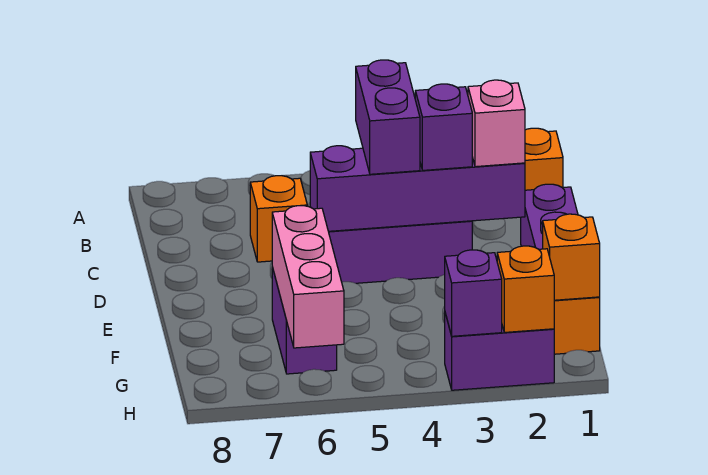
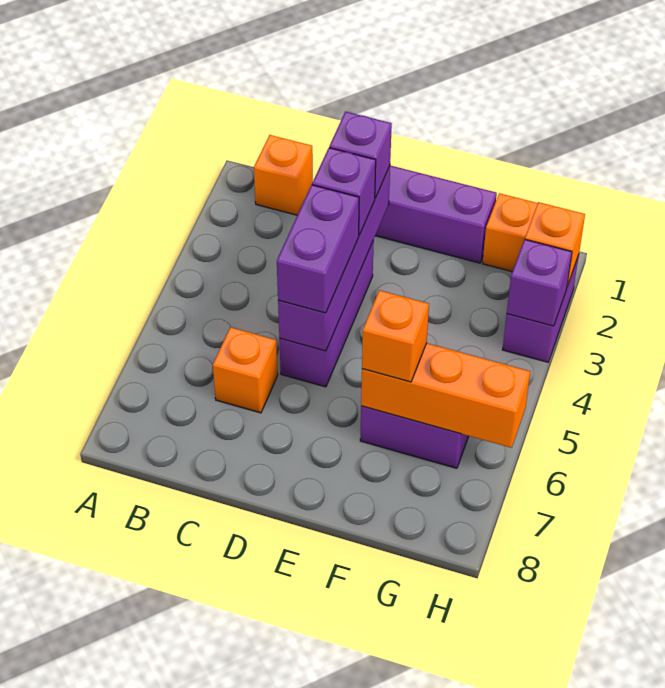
purple 1x2 brick [356,60,420,174] -> purple 1x2 brick turned to [277,185,359,313]
pink 1x1 brick [468,80,525,167] -> purple 1x1 brick [329,112,392,198]
pink 1x3 brick [272,206,344,348] -> orange 1x3 brick [361,343,530,448]
orange 1x1 brick [543,214,600,300] -> orange 1x1 brick moved to [362,290,429,382]

